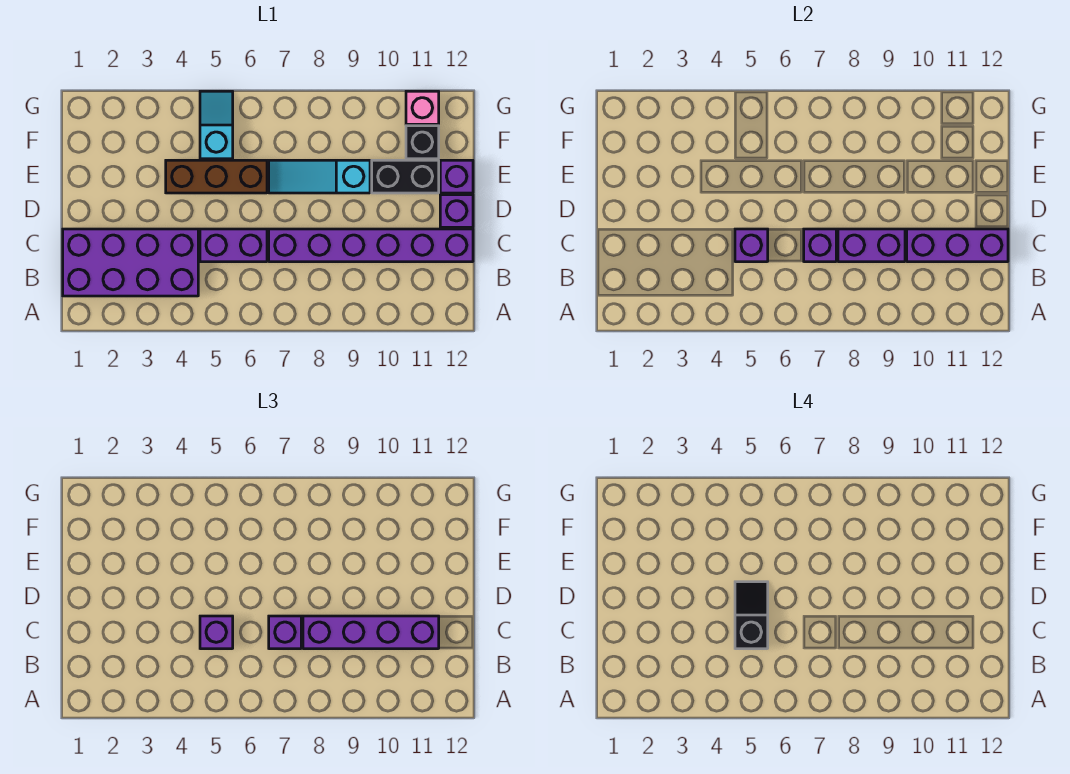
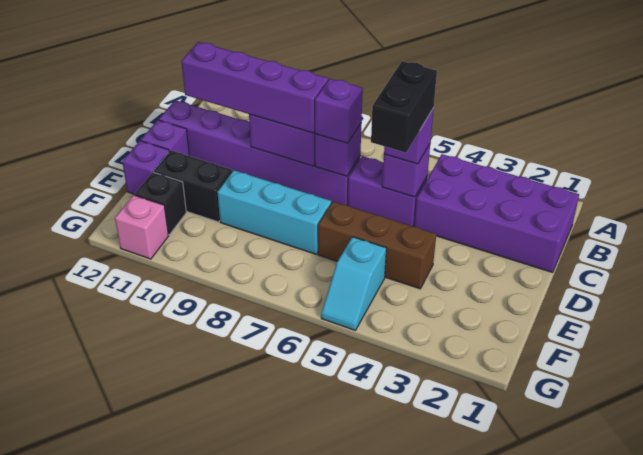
black 1x2 slope [735,582,768,649] -> black 1x2 brick [371,61,437,153]
purple 1x3 brick [907,229,1008,262] -> none
cyan 1x3 slope [269,160,370,193] -> cyan 1x3 brick [217,170,331,254]

